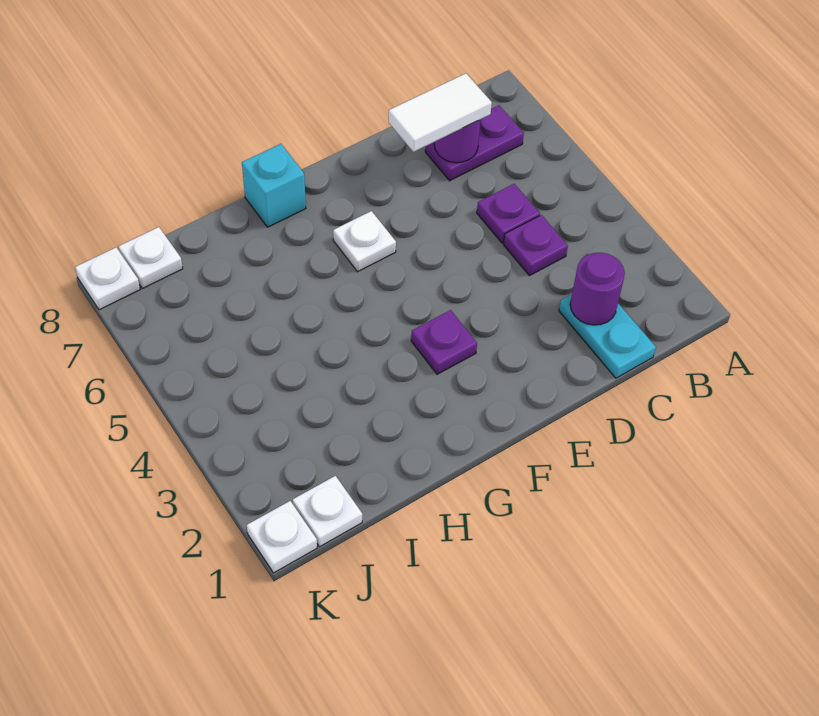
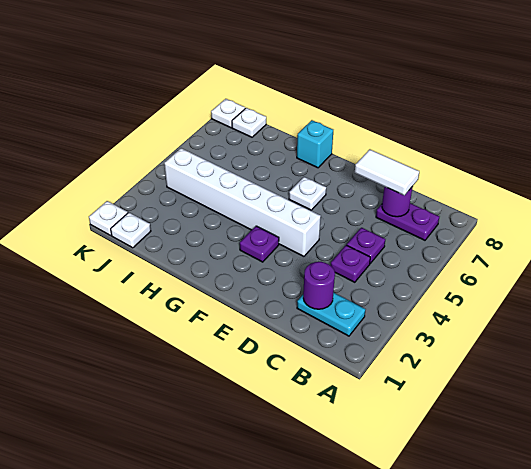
cyan 1x2 plate [559,294,656,378] -> cyan 1x2 plate turned to [297,292,365,336]
none -> white 1x6 brick [164,148,321,256]

